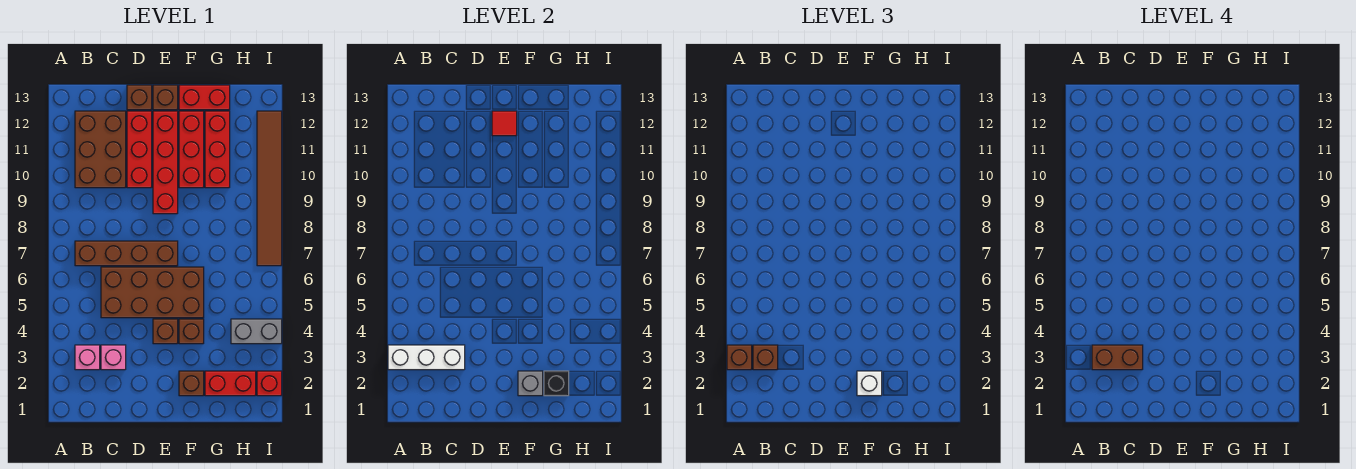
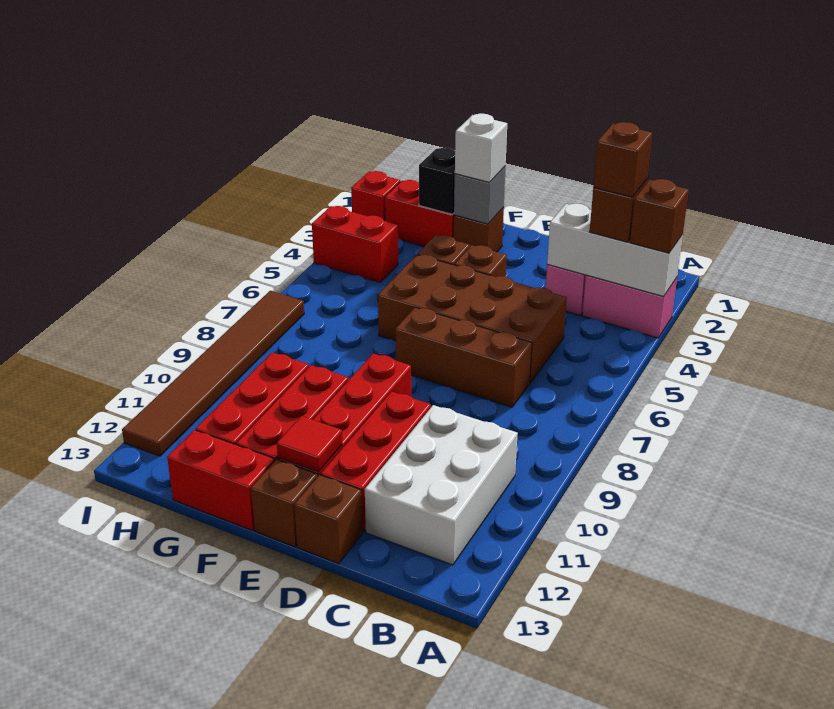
pink 1x1 brick [75,345,100,370] -> pink 1x2 brick [582,275,677,338]
brown 1x2 brick [1092,345,1143,370] -> brown 1x1 brick [593,122,652,197]
brown 1x4 brick [75,241,178,266] -> brown 1x3 brick [395,307,532,407]
brown 2x3 brick [75,111,126,188] -> white 2x3 brick [365,405,518,565]
grey 1x2 brick [231,319,282,344] -> red 1x2 brick [312,206,398,283]

